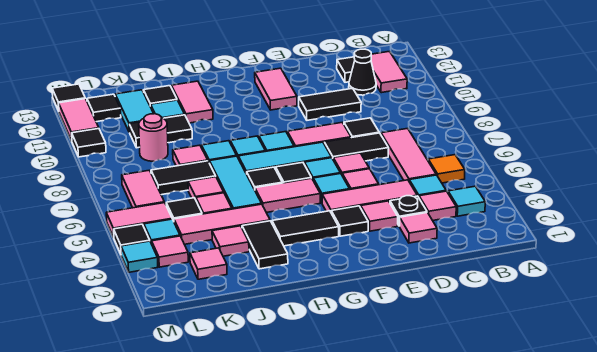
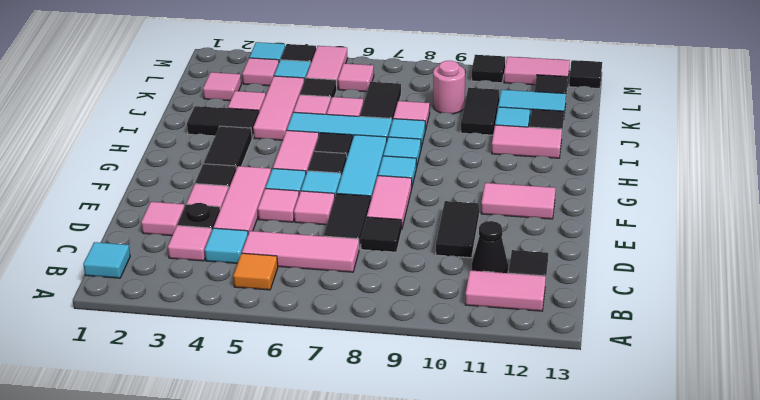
cyan 1x1 tile [448,186,485,216] -> cyan 1x1 tile moved to [83,242,130,278]
pink 1x2 tile [122,170,164,208] -> pink 1x1 tile [338,64,374,92]

